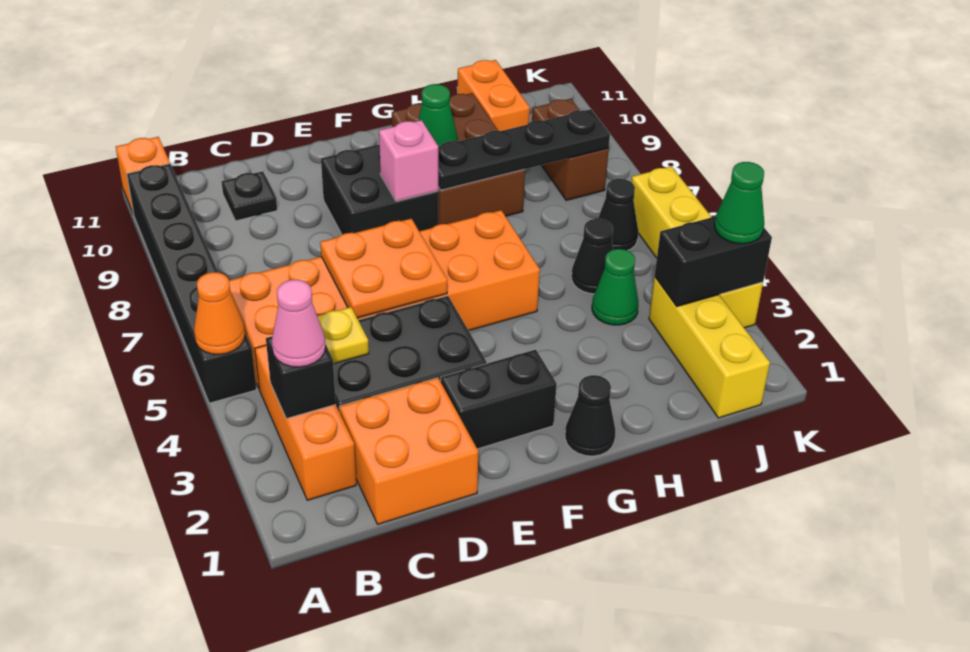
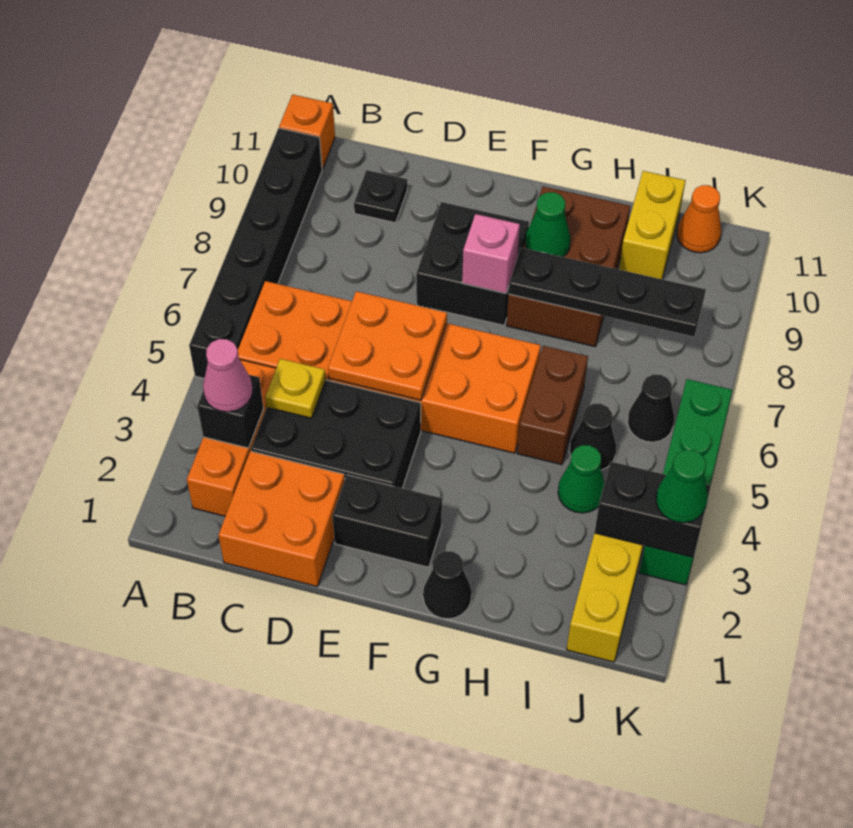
orange 1x1 cone [194,272,245,355] -> orange 1x1 cone moved to [677,185,721,253]
orange 1x2 brick [458,60,530,131] -> yellow 1x2 brick [619,171,686,279]
brown 1x2 brick [532,99,609,200] -> brown 1x2 brick moved to [517,346,588,465]
yellow 1x4 brick [632,166,763,328] -> green 1x4 brick [639,379,732,585]

